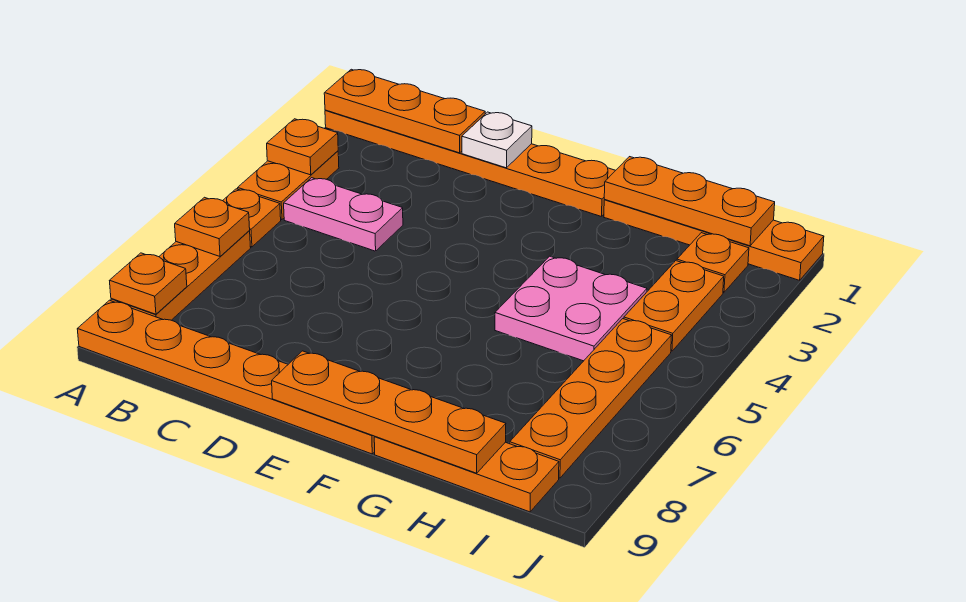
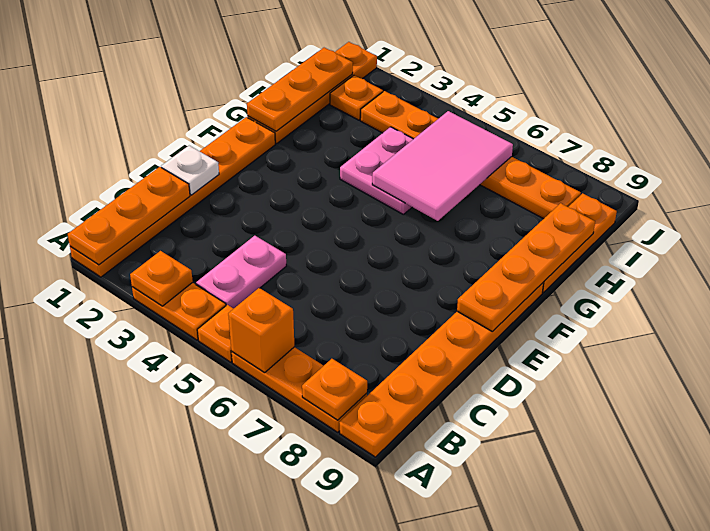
orange 1x1 plate [175,197,250,256] -> orange 1x1 brick [228,288,294,373]
none -> pink 2x3 tile [372,111,513,221]

